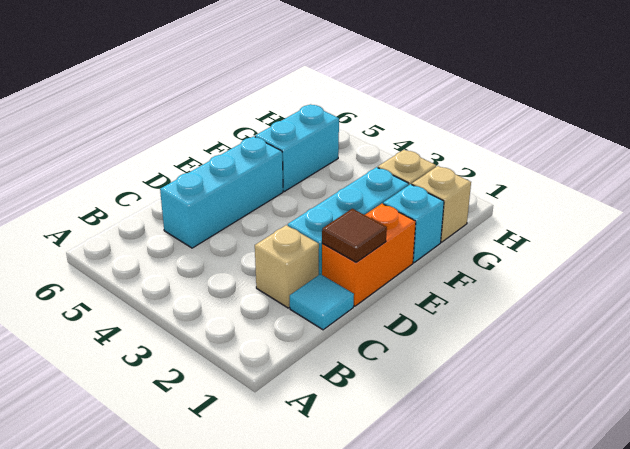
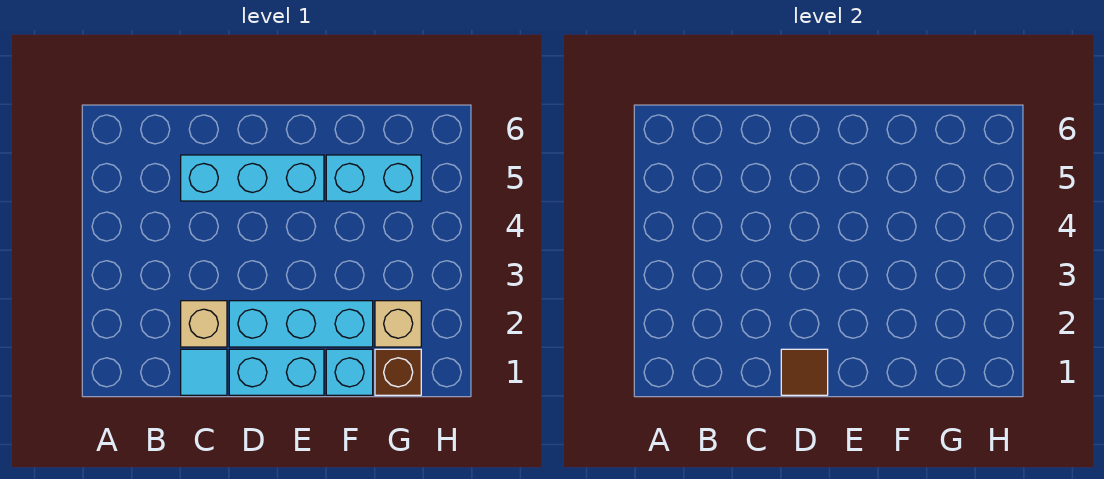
orange 1x2 brick [322,204,416,306] -> cyan 1x2 brick [229,349,324,395]
tan 1x1 brick [412,166,471,242] -> brown 1x1 brick [375,349,421,395]

